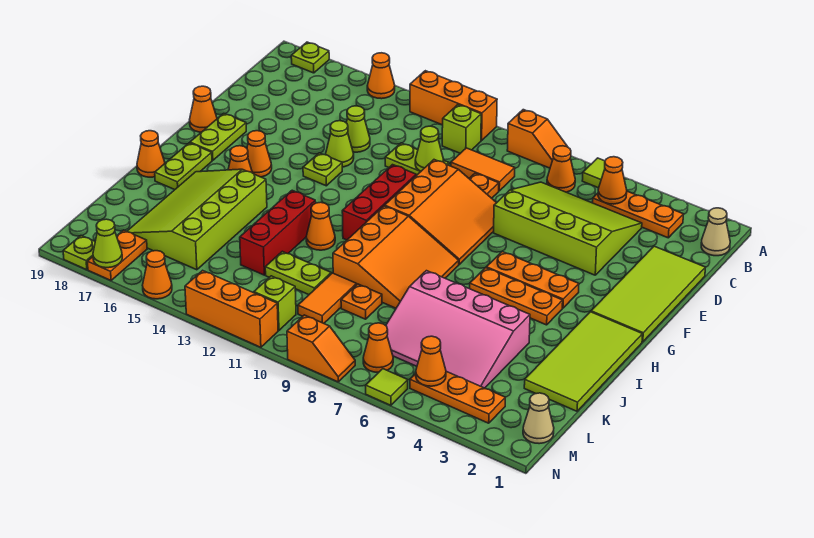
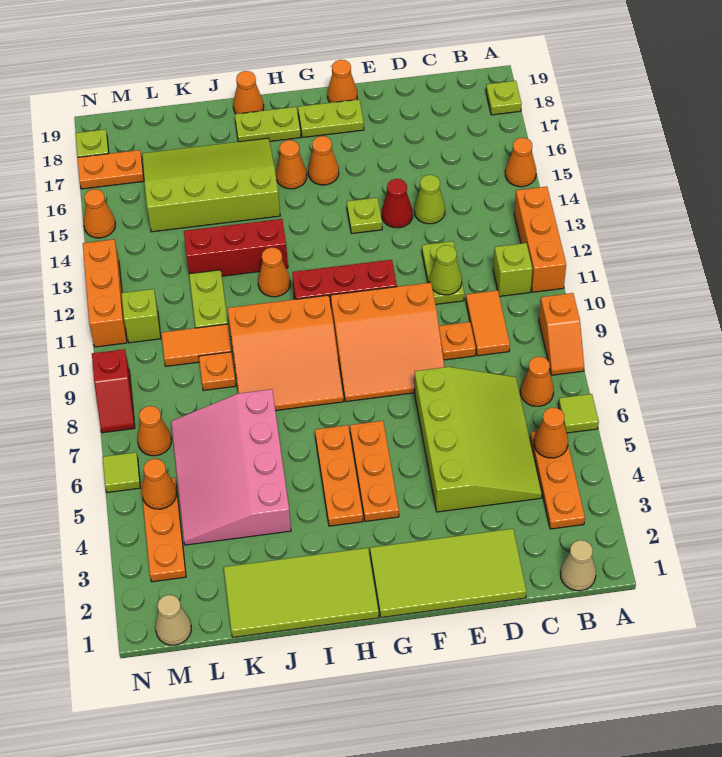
lime 1x1 cone [326,121,354,167] -> red 1x1 cone [382,179,413,228]
orange 1x2 slope [287,315,355,382] -> red 1x2 slope [92,349,135,433]
lime 1x1 cone [93,219,122,268] -> none

